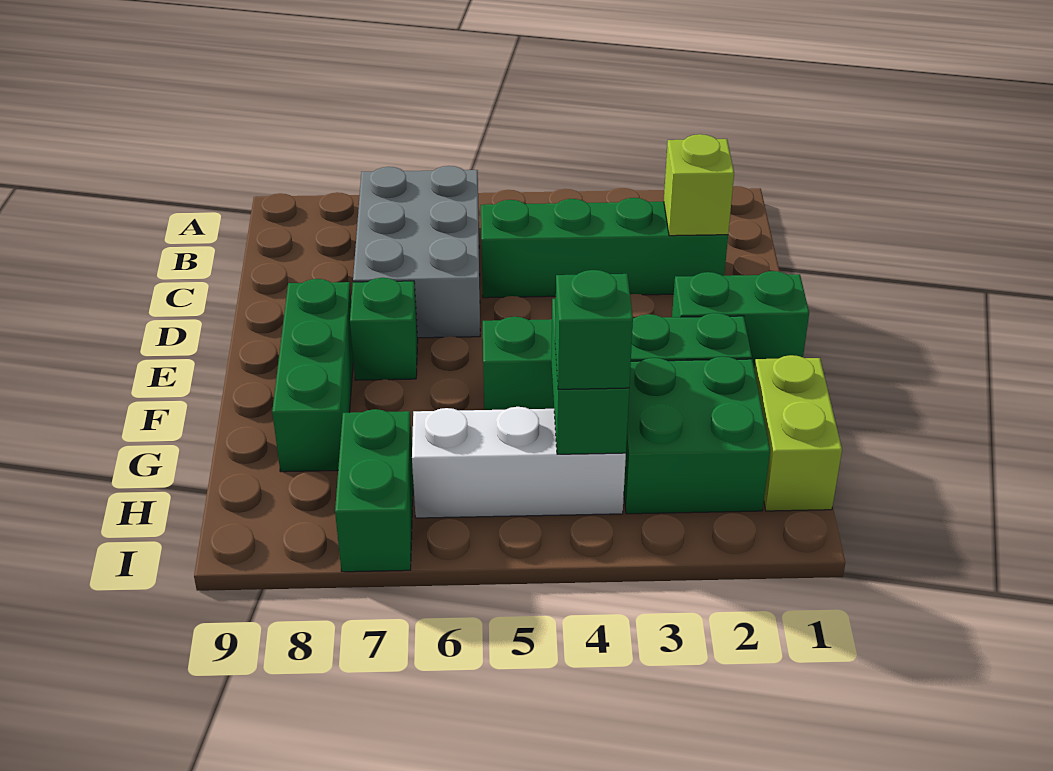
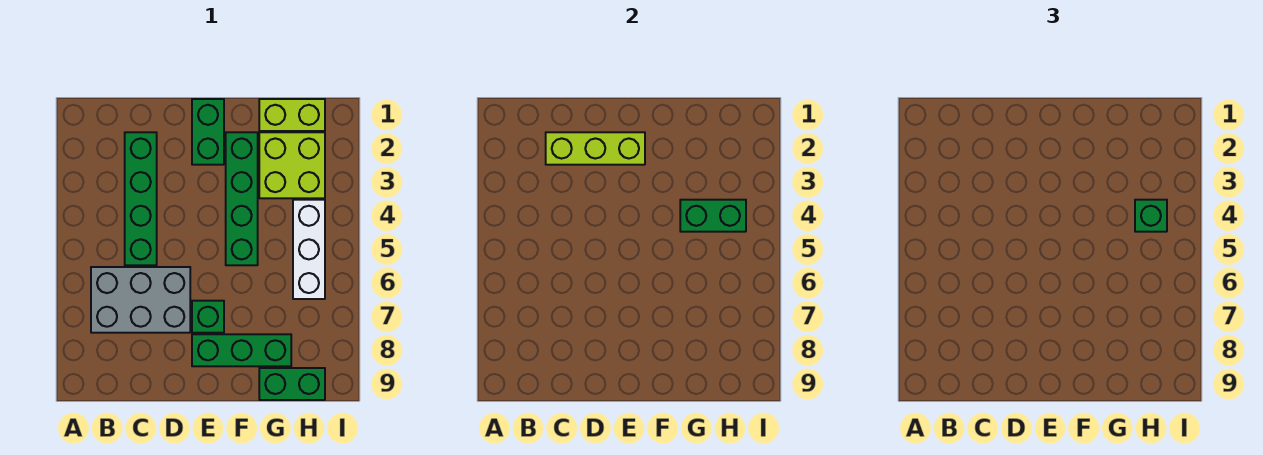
lime 1x1 brick [664,134,734,236] -> lime 1x3 brick [546,132,645,165]
green 2x2 brick [624,357,770,514] -> lime 2x2 brick [259,132,325,198]
green 1x2 brick [335,409,413,572] -> green 1x2 brick moved to [259,368,325,400]

